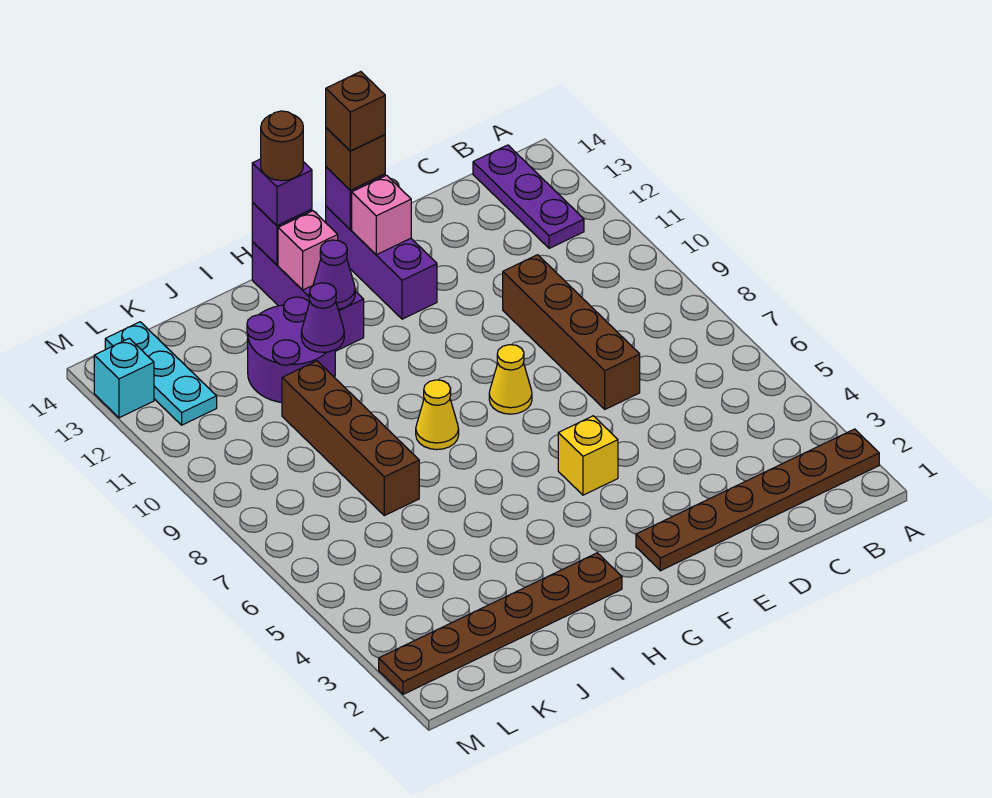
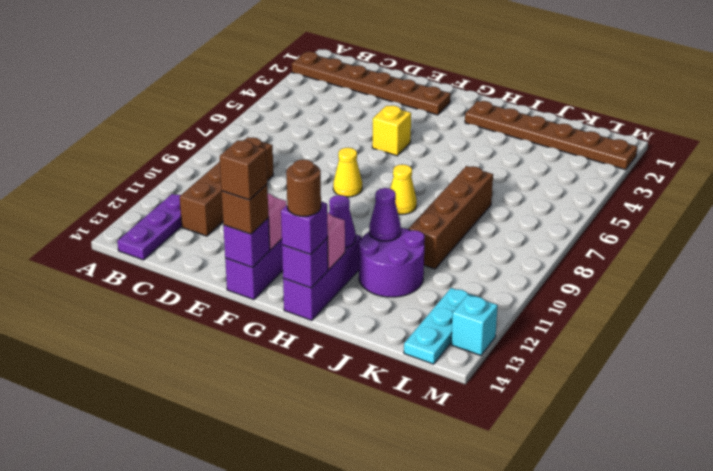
brown 1x4 brick [503,255,640,409] -> brown 1x4 brick moved to [180,137,273,236]

